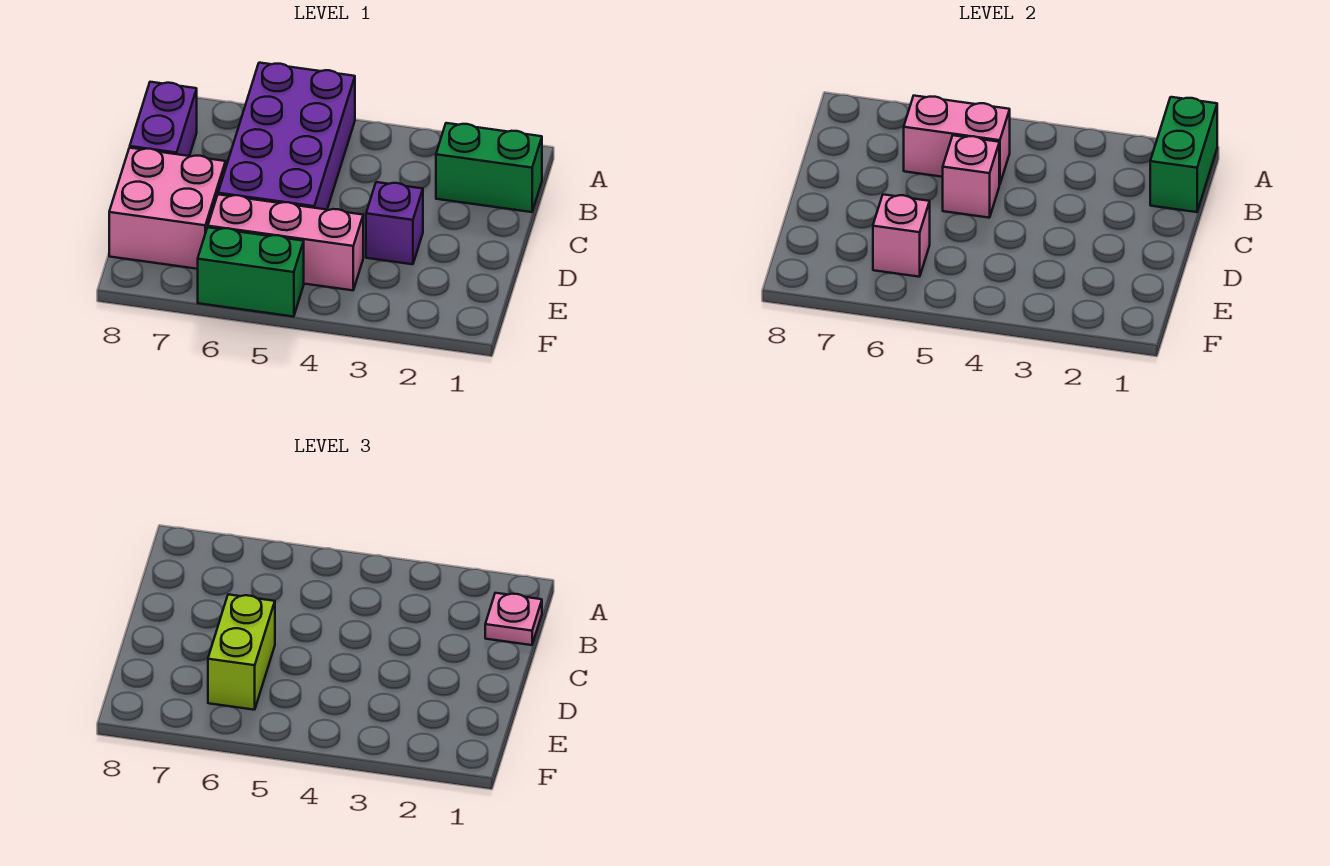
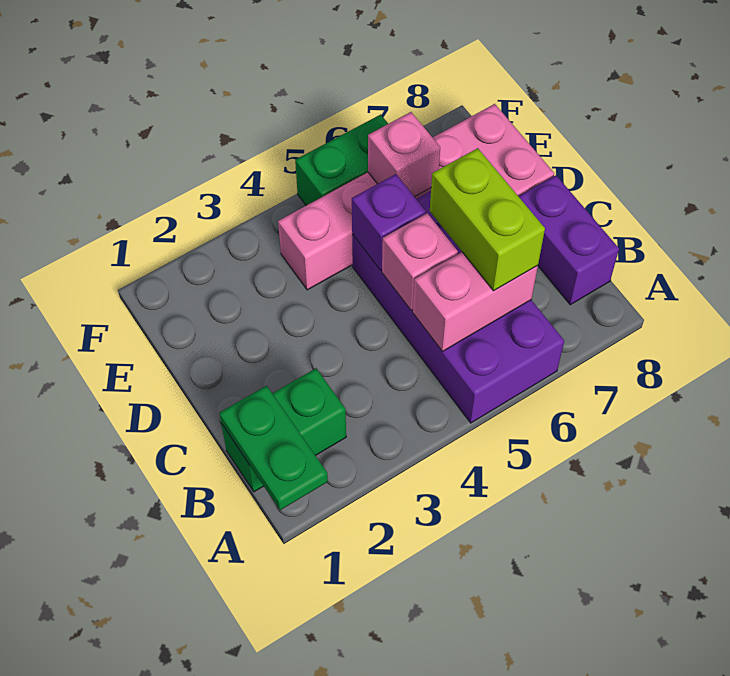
green 1x2 brick [1150,97,1217,212] -> green 1x2 plate [219,386,328,510]
pink 1x1 plate [485,593,542,645] -> none
purple 1x1 brick [366,182,423,264] -> purple 1x1 brick moved to [352,174,426,270]
lime 1x2 brick [208,594,275,710] -> lime 1x2 brick moved to [430,148,545,291]

